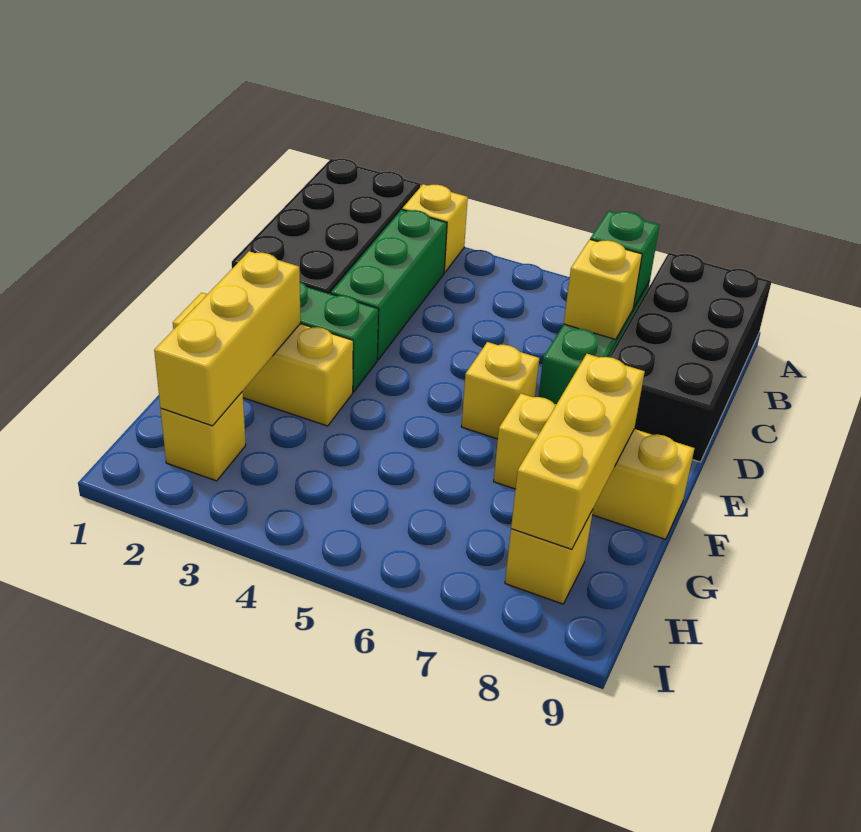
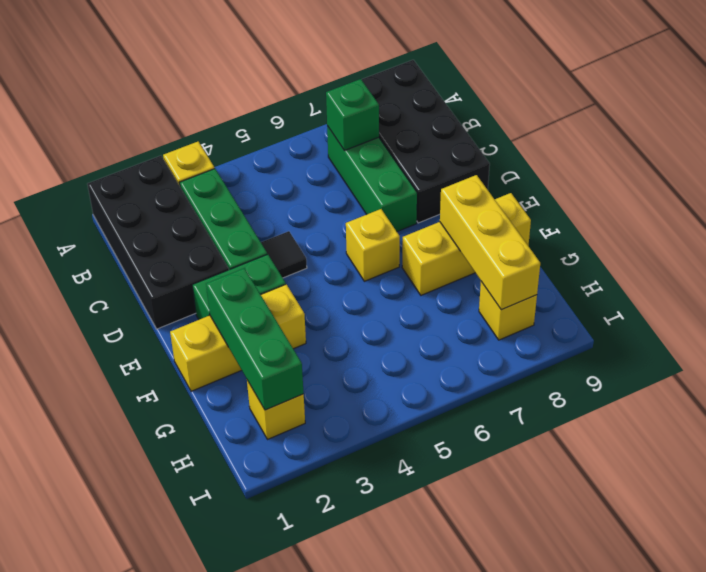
yellow 1x1 brick [564,239,642,339] -> none
none -> black 1x1 tile [261,231,307,278]
yellow 1x3 brick [154,251,301,426] -> green 1x3 brick [206,268,304,410]

